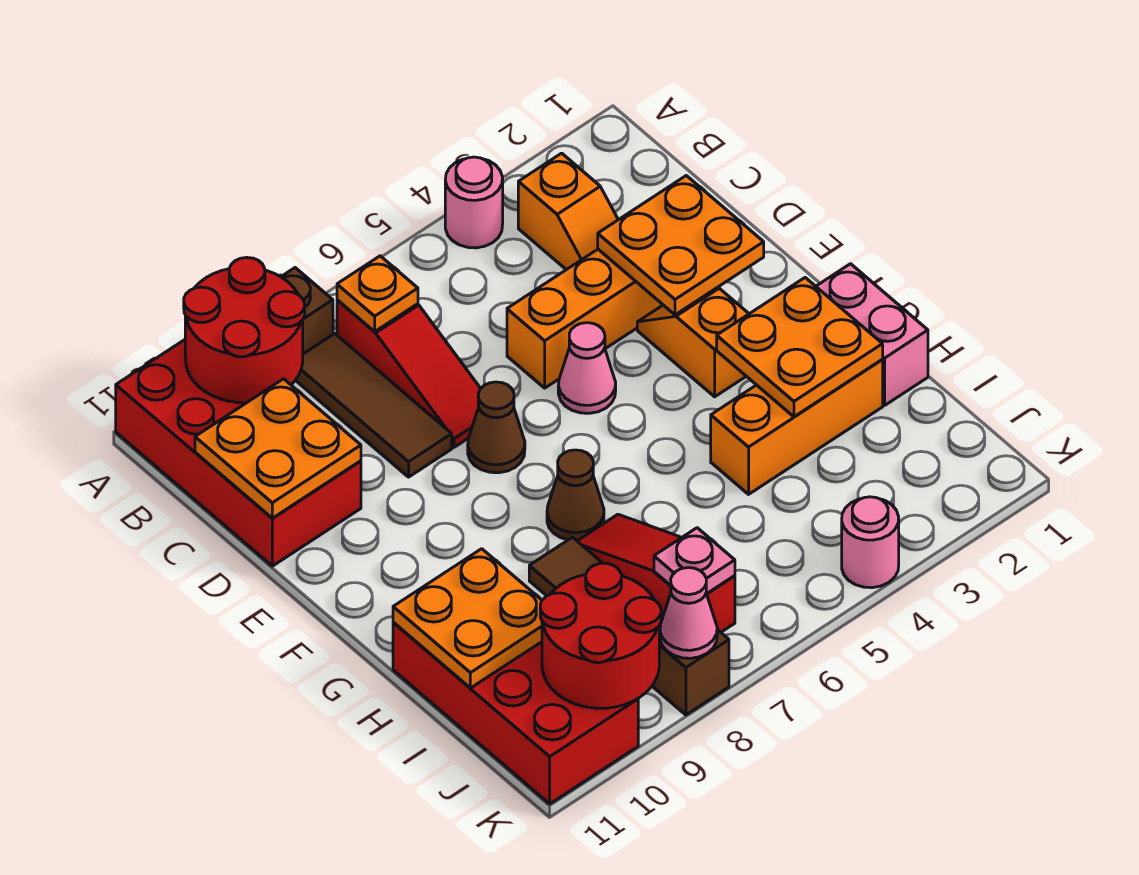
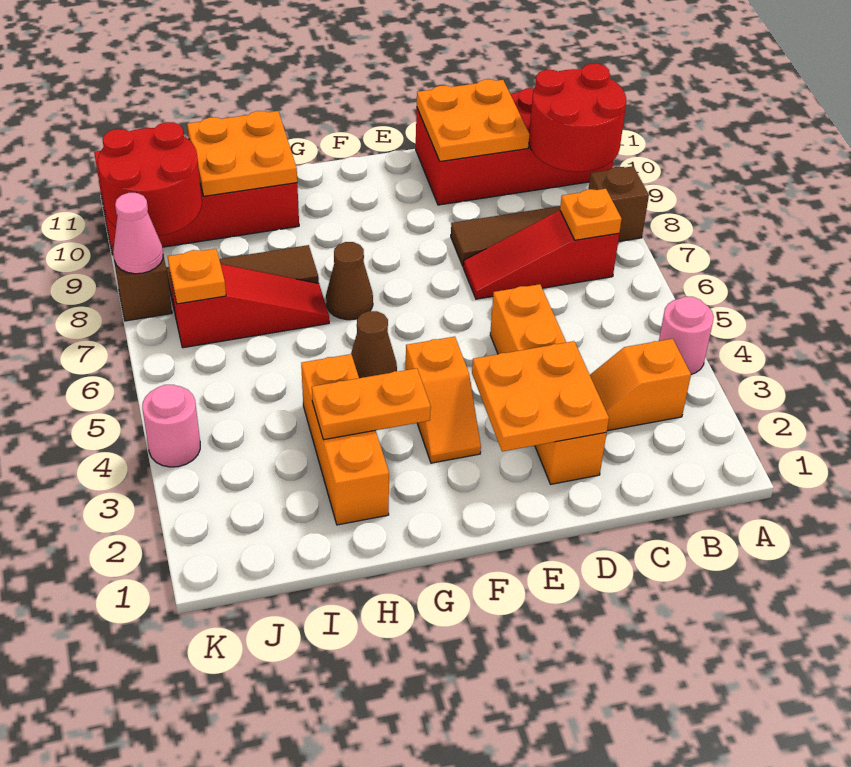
orange 1x2 slope [637,288,749,397] -> orange 1x2 slope turned to [406,337,481,463]
pink 1x1 cone [558,323,616,413] -> none
brown 1x1 cone [468,382,525,473] -> brown 1x1 cone moved to [351,311,397,378]
pink 1x2 brick [816,264,928,405] -> none
orange 2x2 plate [717,278,883,417] -> orange 1x2 plate [312,368,431,440]
pink 1x1 plate [654,528,735,594] -> orange 1x1 plate [168,249,226,304]

